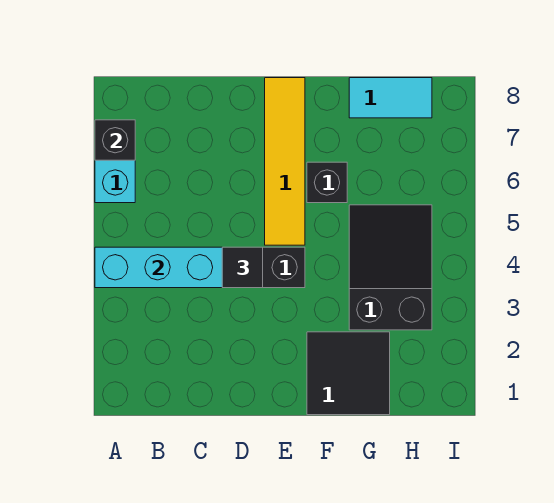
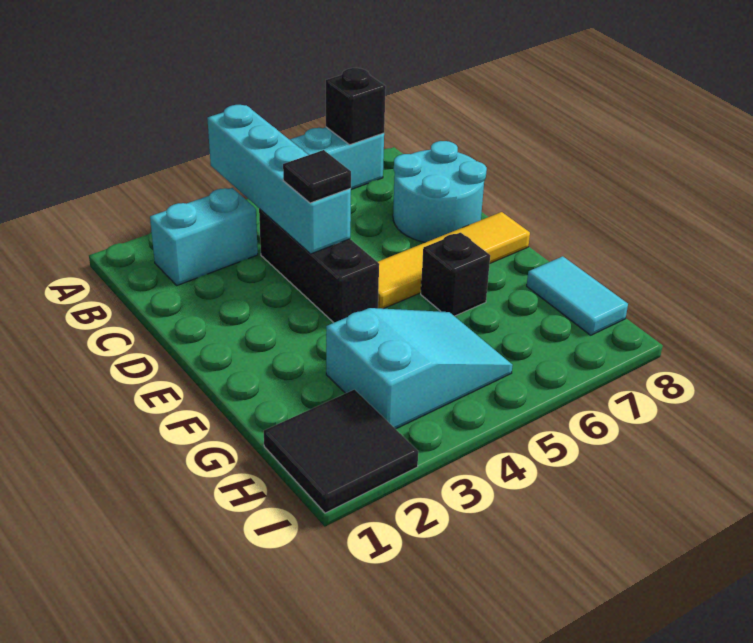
none -> cyan 1x2 brick [150,188,258,285]
none -> cyan 2x2 round brick [393,141,487,242]
black 2x2 tile [307,332,390,415] -> black 2x2 tile moved to [264,389,418,513]
black 2x3 slope [349,205,432,330] -> cyan 2x3 slope [326,308,513,429]

